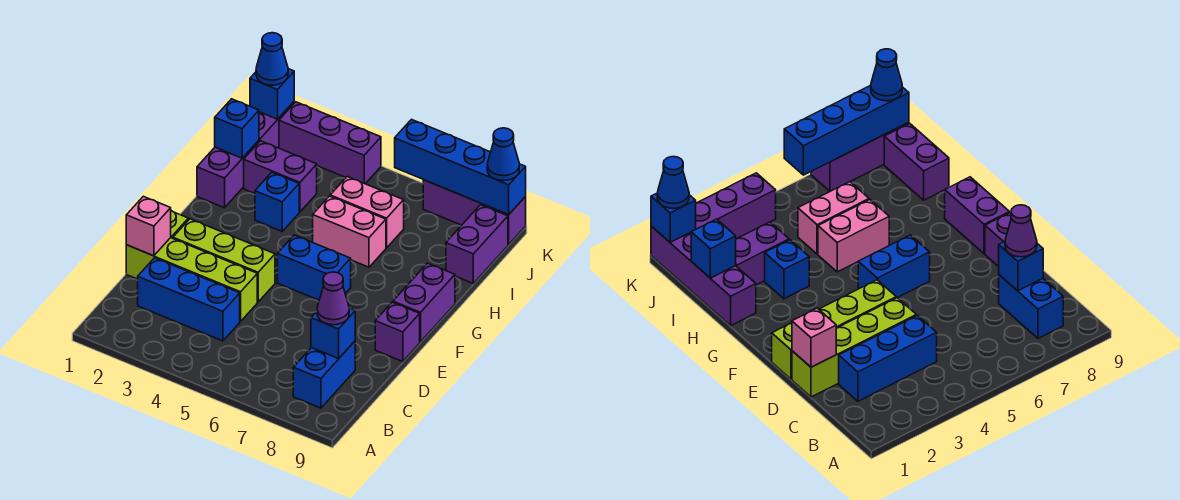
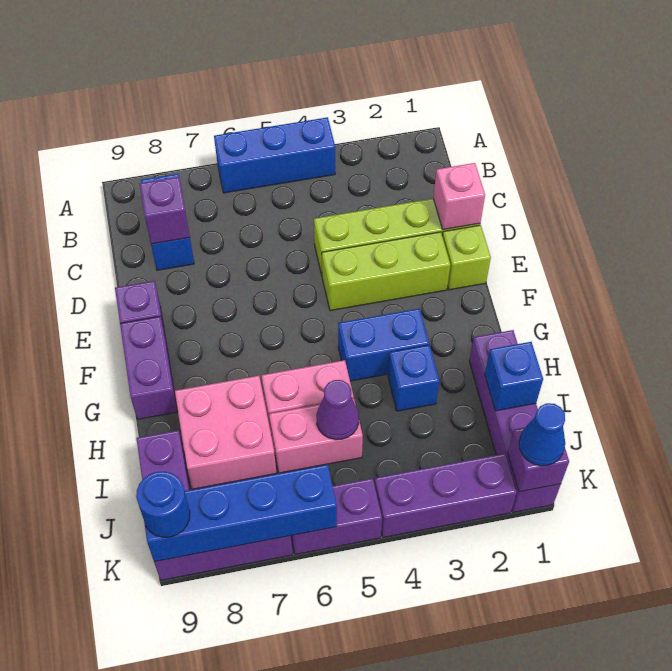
blue 1x3 brick [138,258,240,341] -> blue 1x3 brick moved to [214,117,335,193]
blue 1x1 brick [311,308,355,359] -> purple 1x1 brick [140,177,190,244]
purple 1x1 cone [317,272,349,325] -> purple 1x1 cone moved to [316,380,359,440]
blue 1x2 brick [277,235,351,300] -> blue 1x2 brick moved to [338,309,429,381]
none -> pink 2x2 brick [175,376,276,489]
purple 1x2 brick [244,141,317,212] -> purple 1x2 brick moved to [291,478,382,554]
blue 1x1 brick [250,69,294,119] -> purple 1x1 brick [508,428,569,492]
blue 1x1 cone [487,128,519,181] -> blue 1x1 round brick [136,471,190,537]

